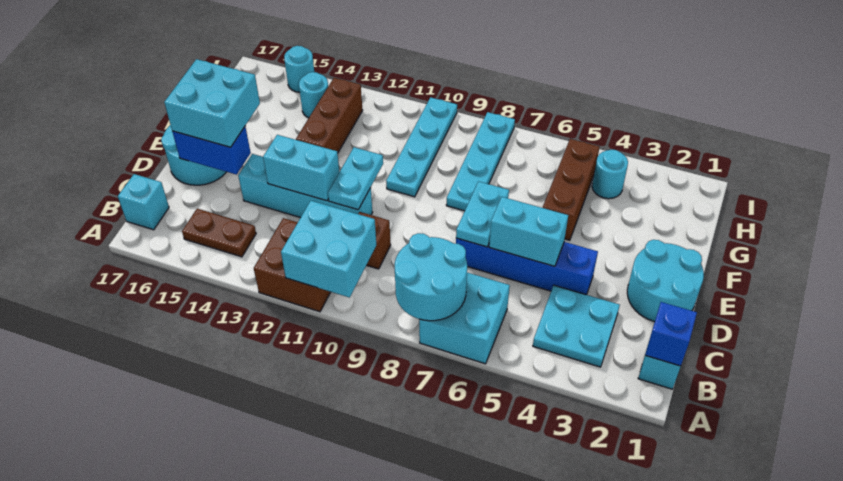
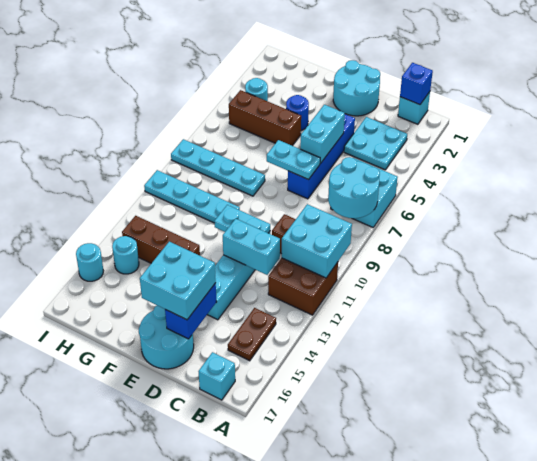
cyan 1x2 brick [263,135,339,201] -> cyan 1x2 brick turned to [223,219,280,275]
none -> blue 1x1 round brick [286,95,309,131]

